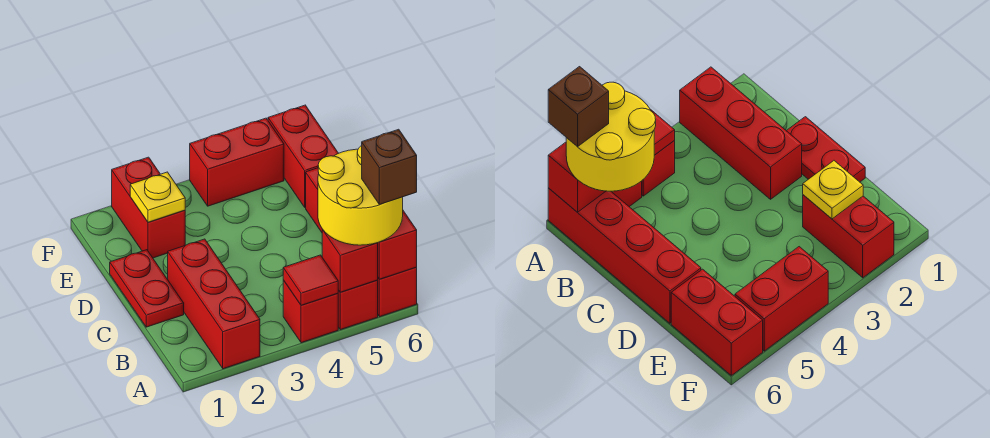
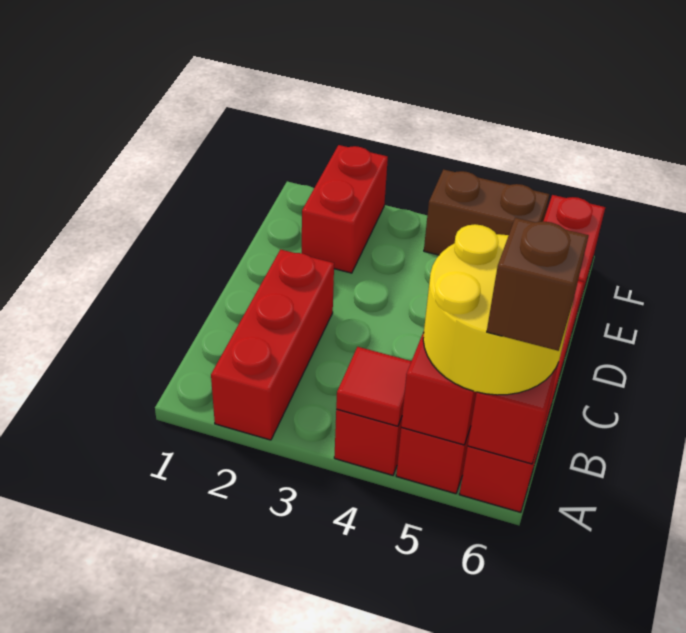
red 1x2 plate [110,250,184,327] -> none
yellow 1x1 plate [130,172,185,222] -> none
red 1x2 brick [190,118,284,206] -> brown 1x2 brick [424,169,549,255]

